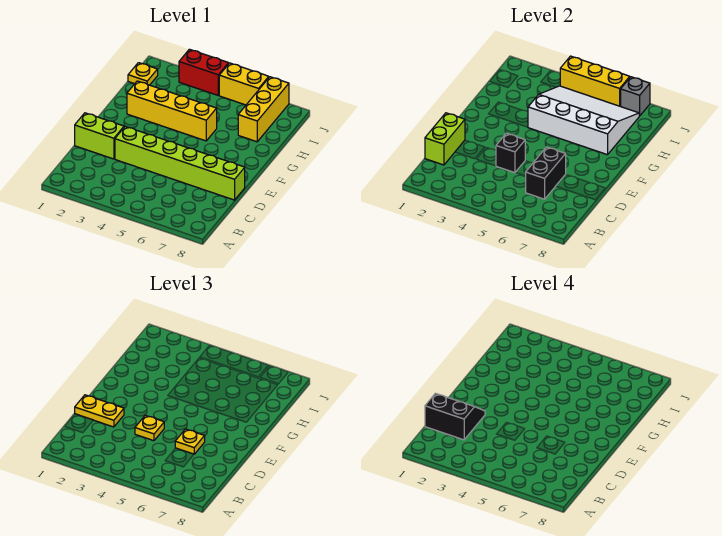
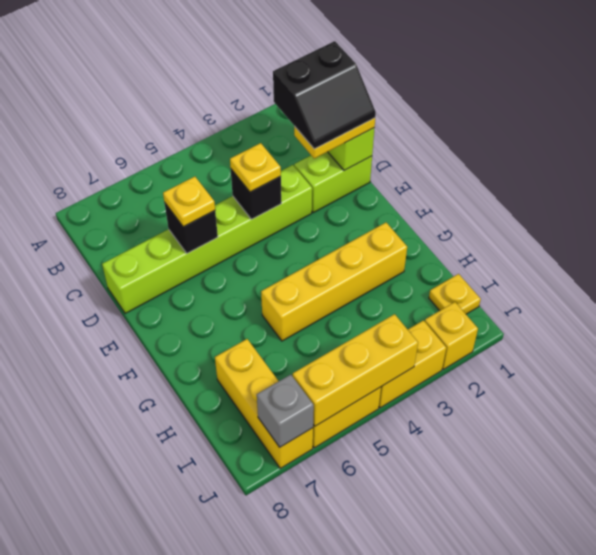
black 1x2 brick [526,147,566,199] -> black 1x1 brick [164,202,218,253]
white 3x4 slope [528,86,639,155] -> none
none -> yellow 1x1 brick [425,302,478,369]
red 1x2 brick [179,49,229,95] -> yellow 1x2 brick [379,320,446,408]

